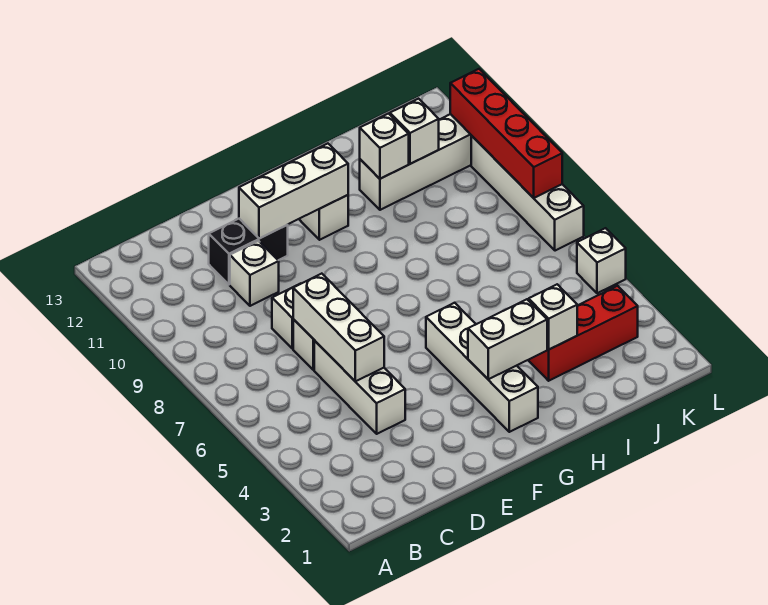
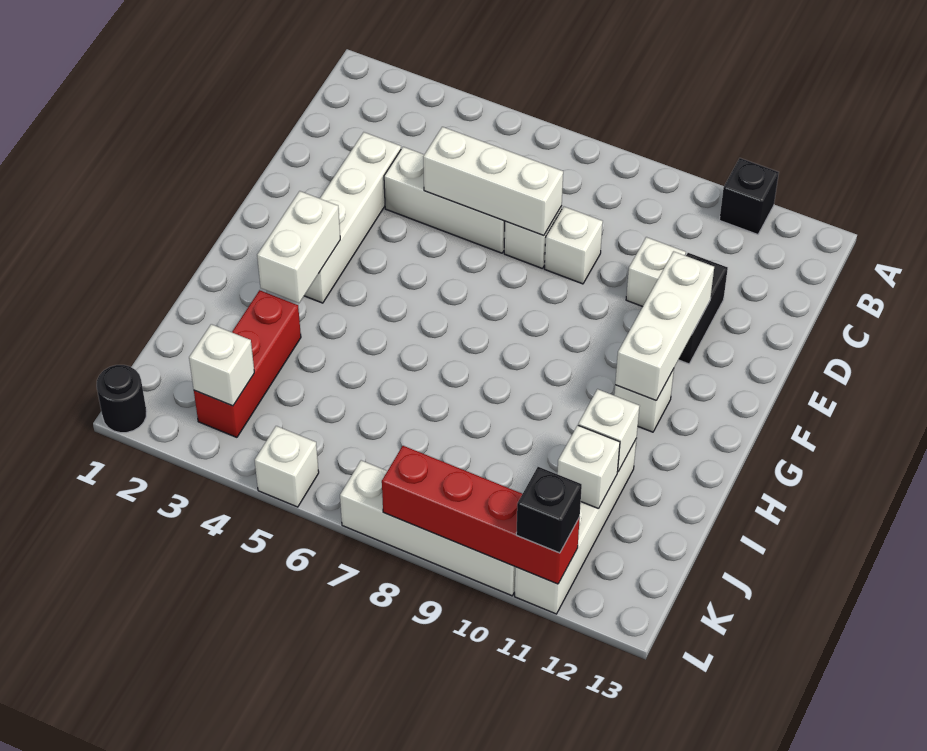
none -> black 1x1 brick [719,158,779,235]
white 1x4 brick [426,303,538,432] -> white 1x4 brick turned to [304,132,401,303]
white 1x1 brick [529,284,577,350] -> white 1x1 brick moved to [189,324,254,406]
none -> black 1x1 round brick [97,365,147,433]
none -> black 1x1 brick [516,467,582,553]

